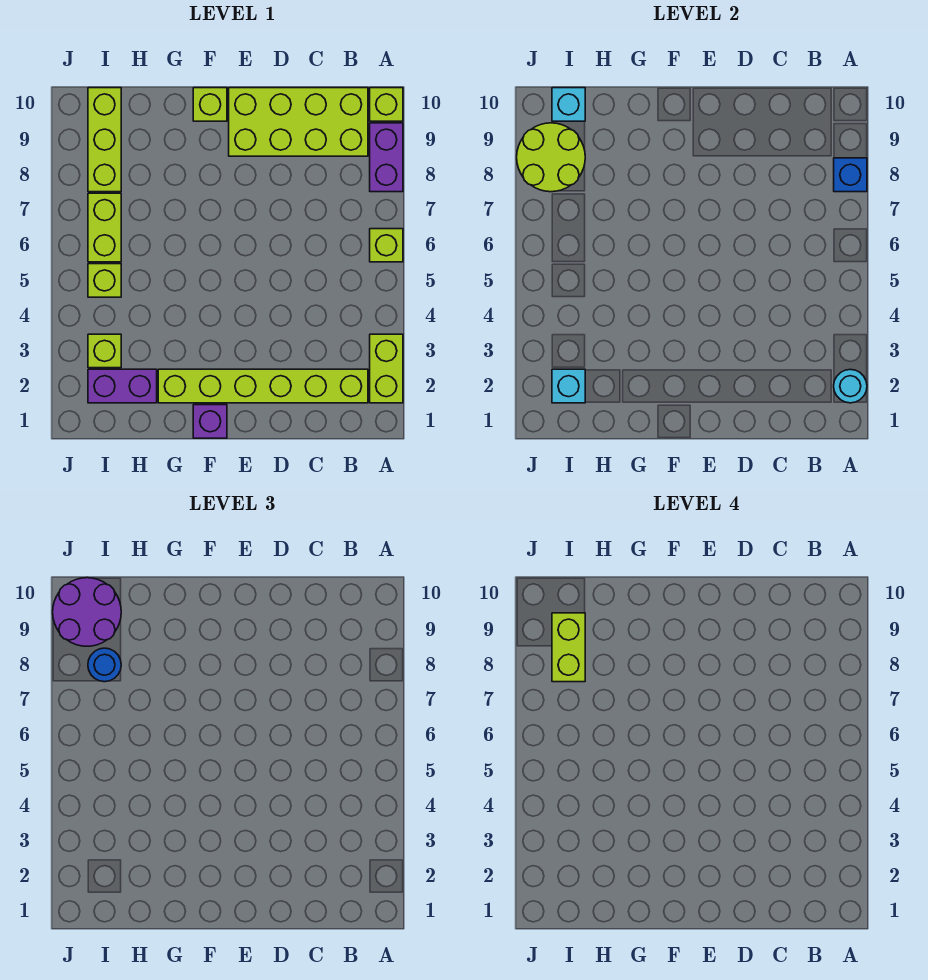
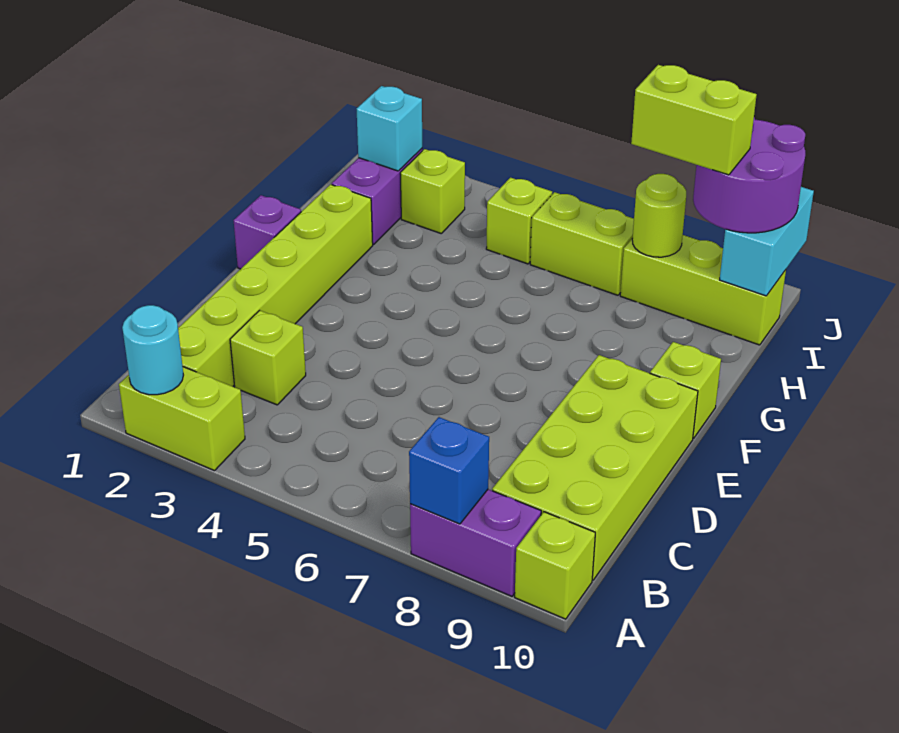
lime 1x1 brick [370,229,403,262] -> lime 1x1 brick moved to [230,310,306,405]
lime 2x2 round brick [517,123,585,192] -> lime 1x1 round brick [632,174,686,257]
blue 1x1 round brick [88,648,121,682] -> none
cyan 1x1 brick [552,88,585,121] -> cyan 1x2 brick [720,187,814,296]

